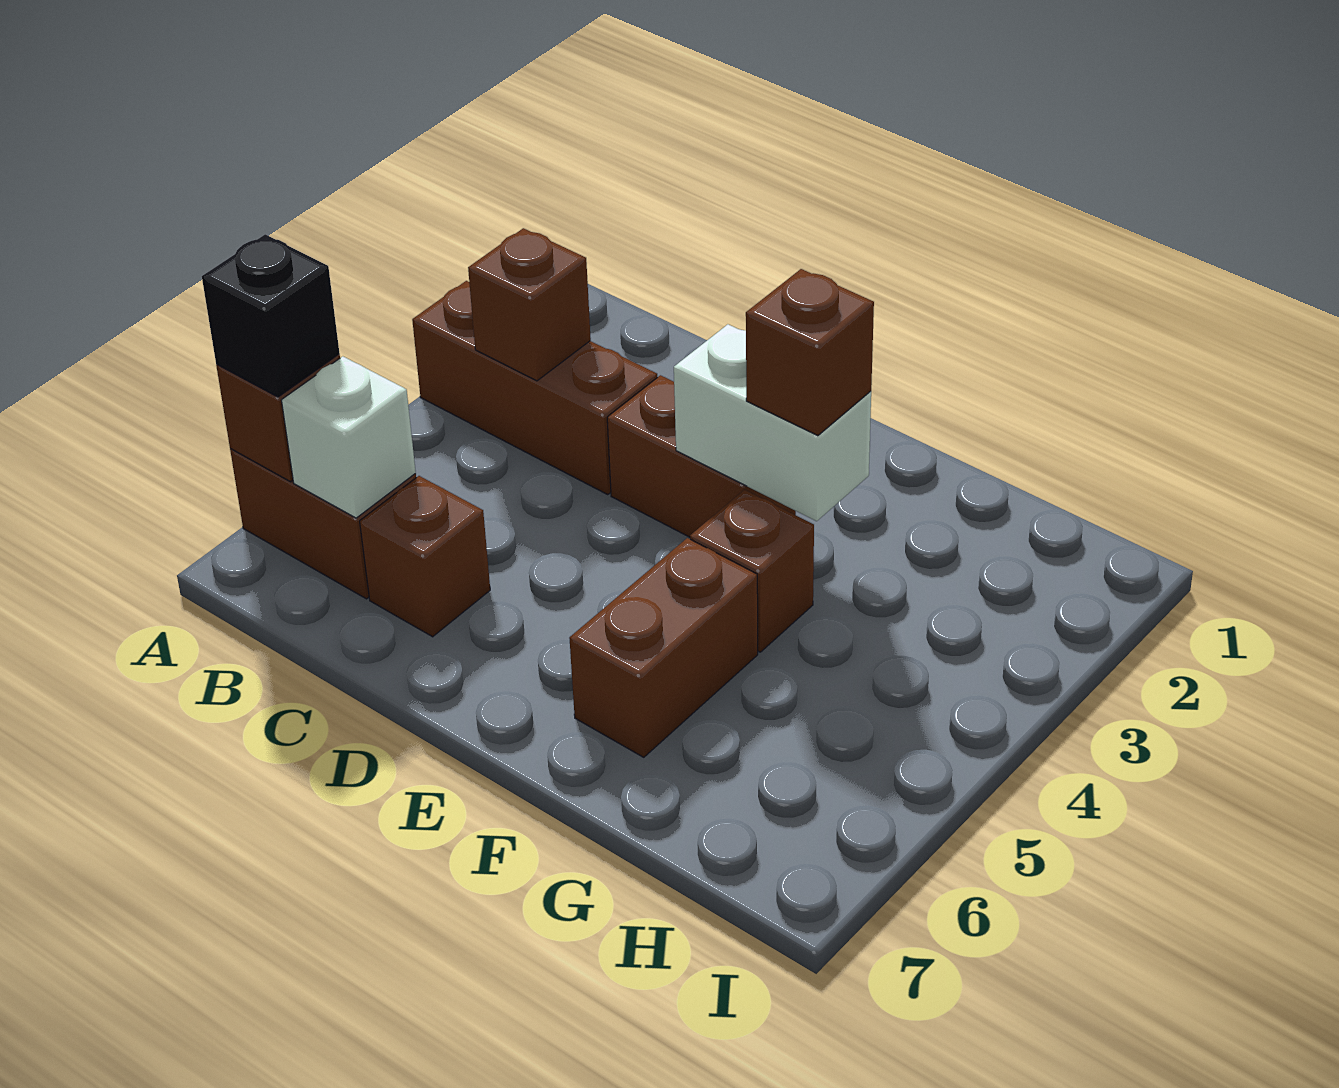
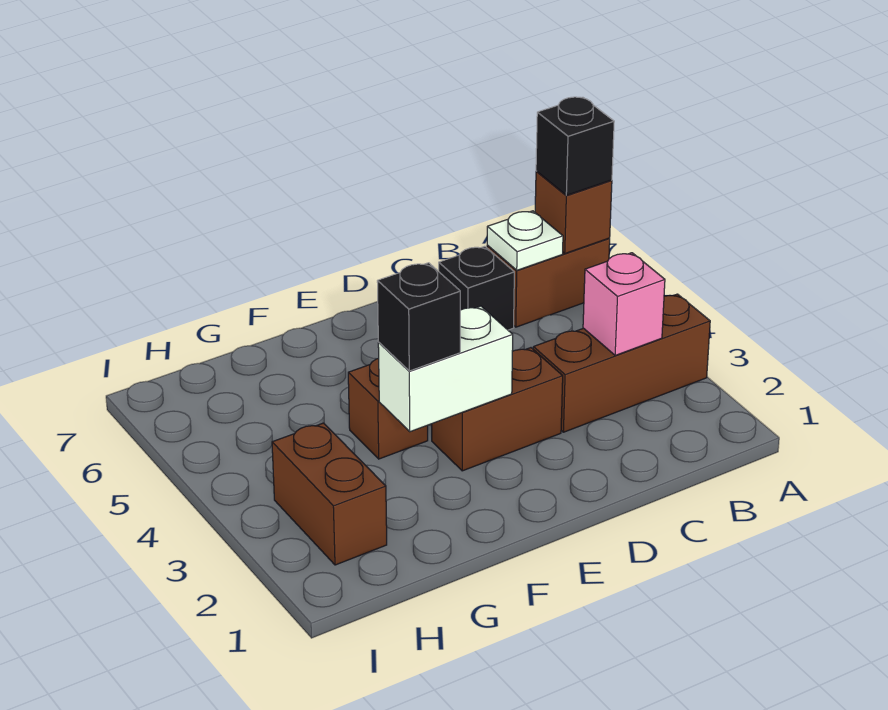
brown 1x1 brick [468,228,591,381] -> pink 1x1 brick [583,253,665,355]
white 1x1 brick [282,356,416,518] -> white 1x1 plate [487,211,563,270]
brown 1x1 brick [360,476,490,637] -> black 1x1 brick [439,246,514,330]
brown 1x1 brick [746,269,874,436] -> black 1x1 brick [377,263,460,371]
brown 1x2 brick [569,538,758,757] -> brown 1x2 brick moved to [272,423,387,565]

